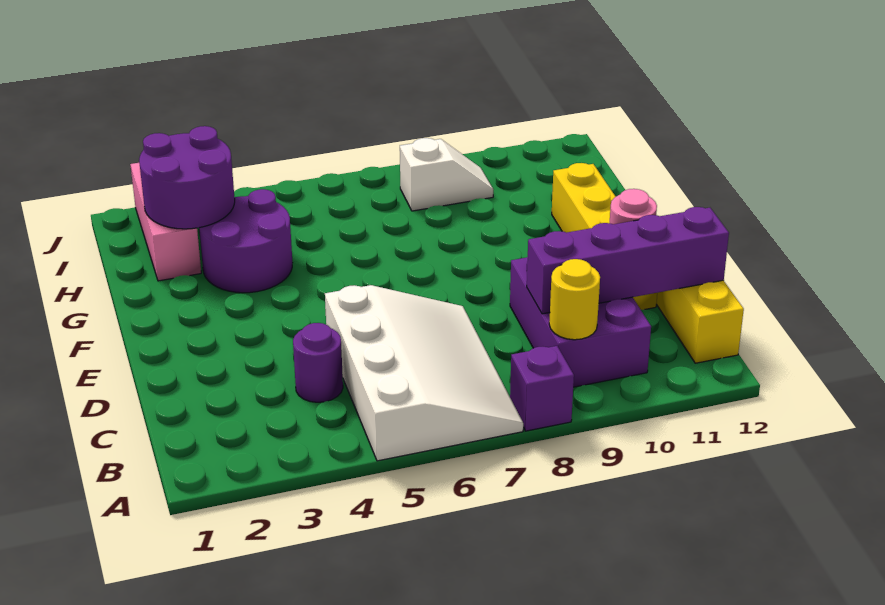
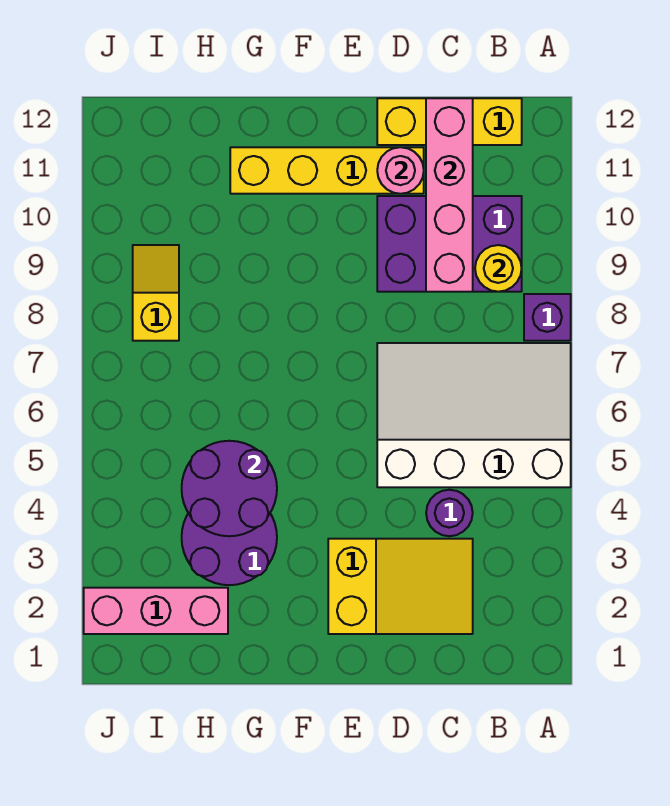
none -> yellow 2x3 slope [328,539,473,634]
purple 1x4 brick [527,207,729,314] -> pink 1x4 brick [426,98,473,292]
purple 2x2 round brick [139,126,235,229] -> purple 2x2 round brick moved to [182,441,277,536]
white 1x2 slope [400,138,493,211] -> yellow 1x2 slope [133,245,179,341]

